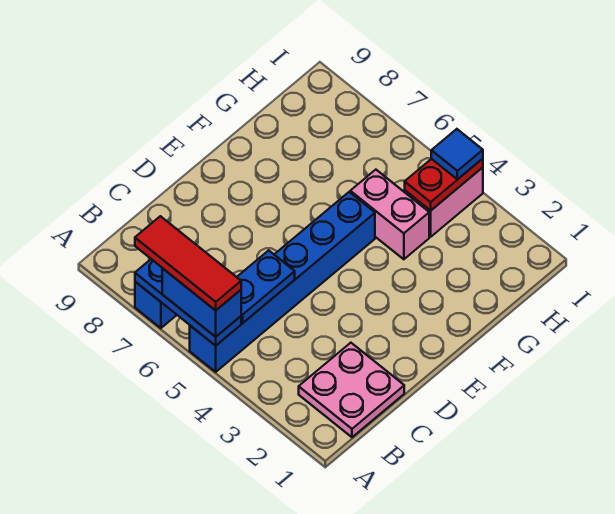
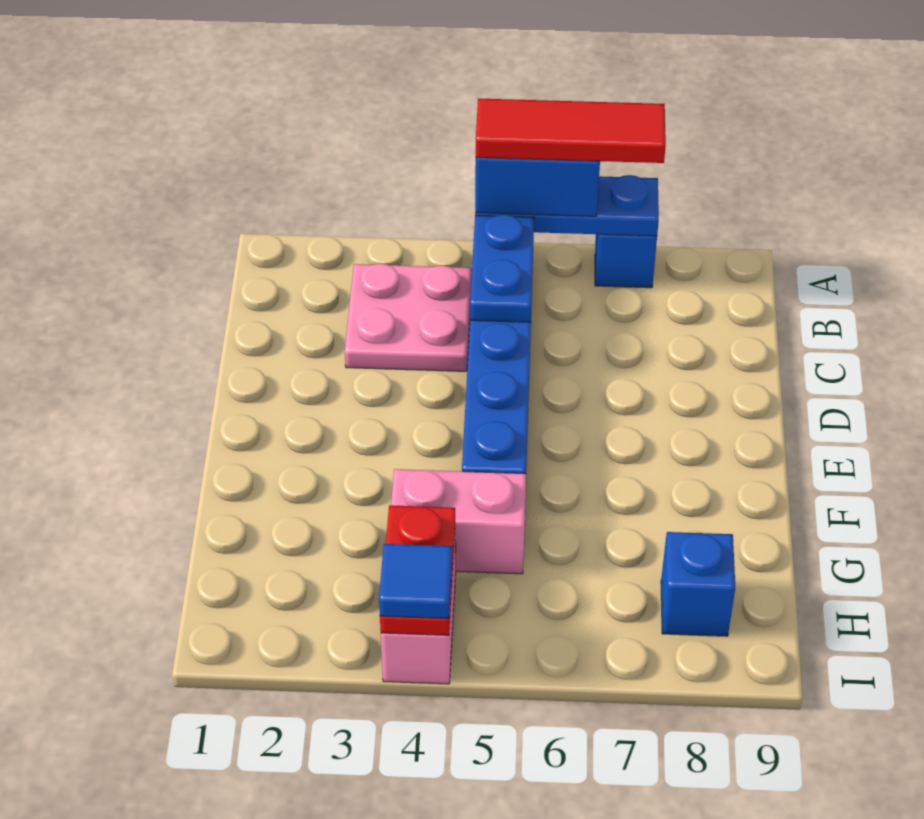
pink 2x2 plate [299,343,404,437] -> pink 2x2 plate moved to [345,264,472,371]
none -> blue 1x1 brick [661,532,735,636]

